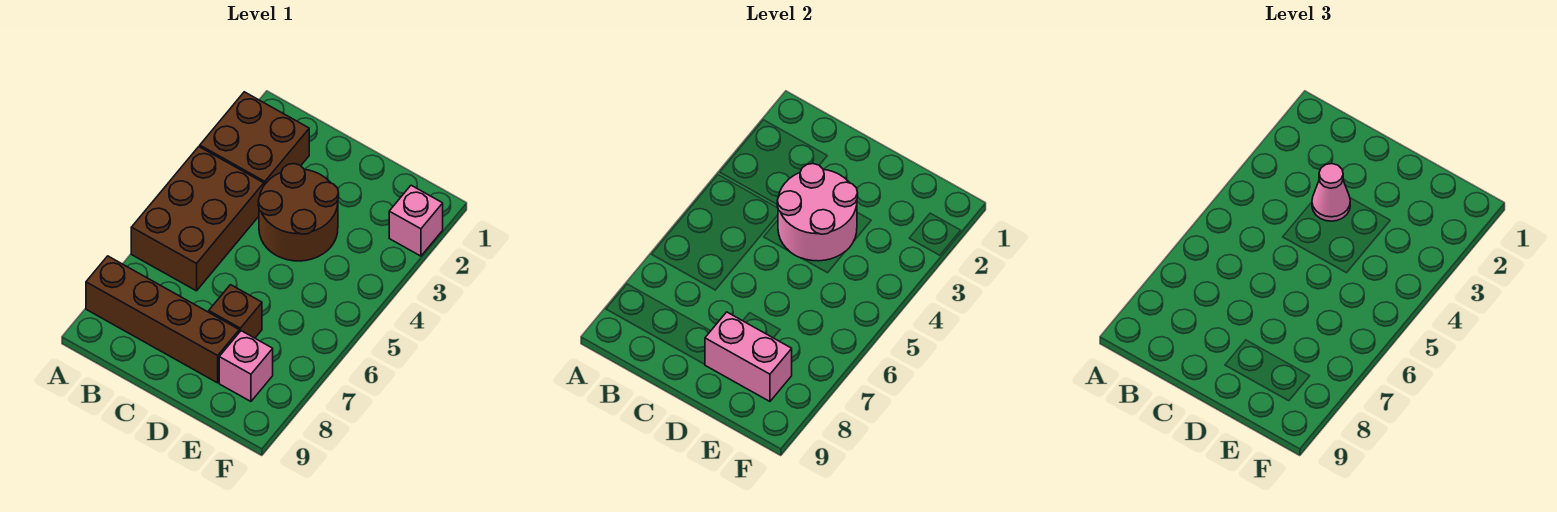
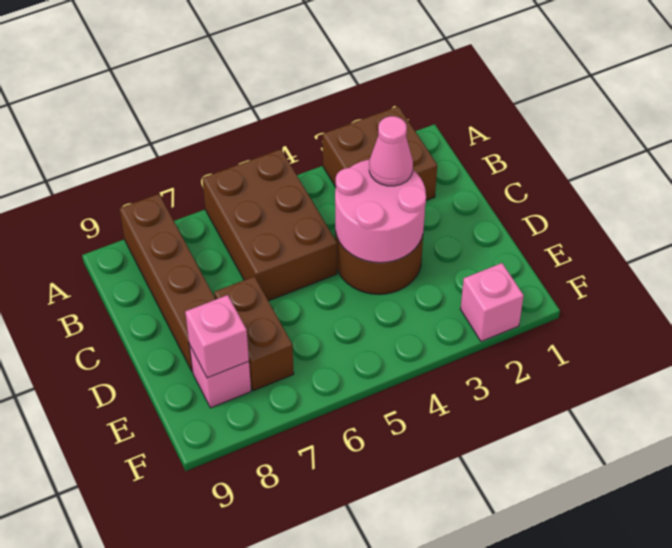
brown 2x3 brick [131,147,264,291] -> brown 2x3 brick turned to [202,149,337,301]
brown 1x1 brick [209,285,262,338] -> brown 1x2 brick [214,276,294,391]
pink 1x2 brick [705,312,792,401] -> pink 1x1 brick [185,295,249,378]

